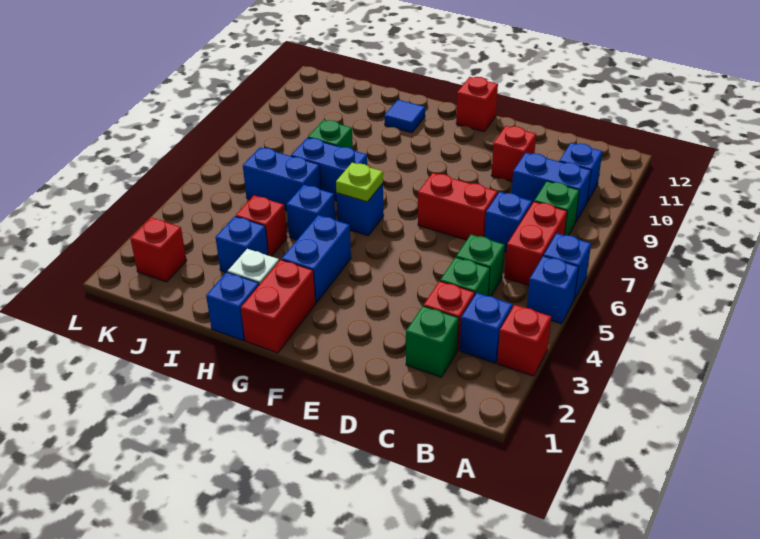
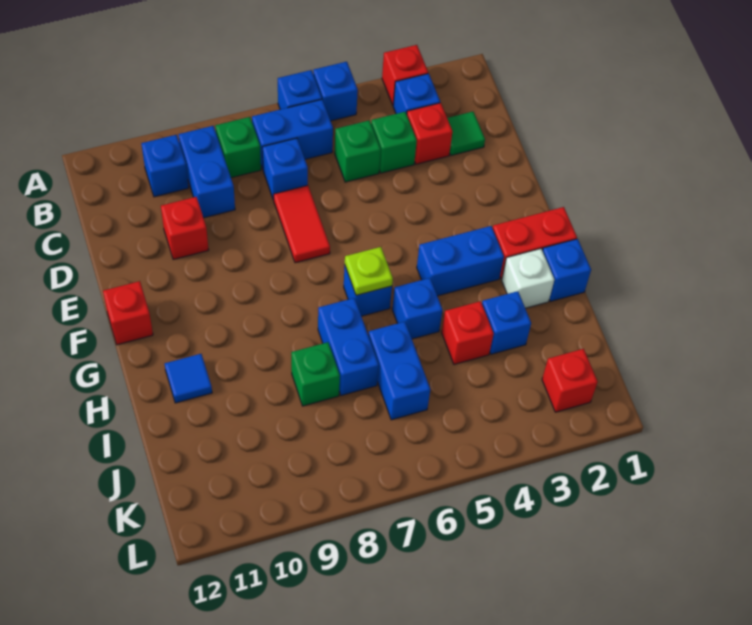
red 1x2 brick [505,202,567,285] -> blue 1x2 brick [252,99,333,169]
green 1x1 brick [406,306,459,377] -> green 1x1 tile [447,112,485,155]
red 1x2 brick [418,173,498,240] -> red 1x2 tile [274,185,330,263]

